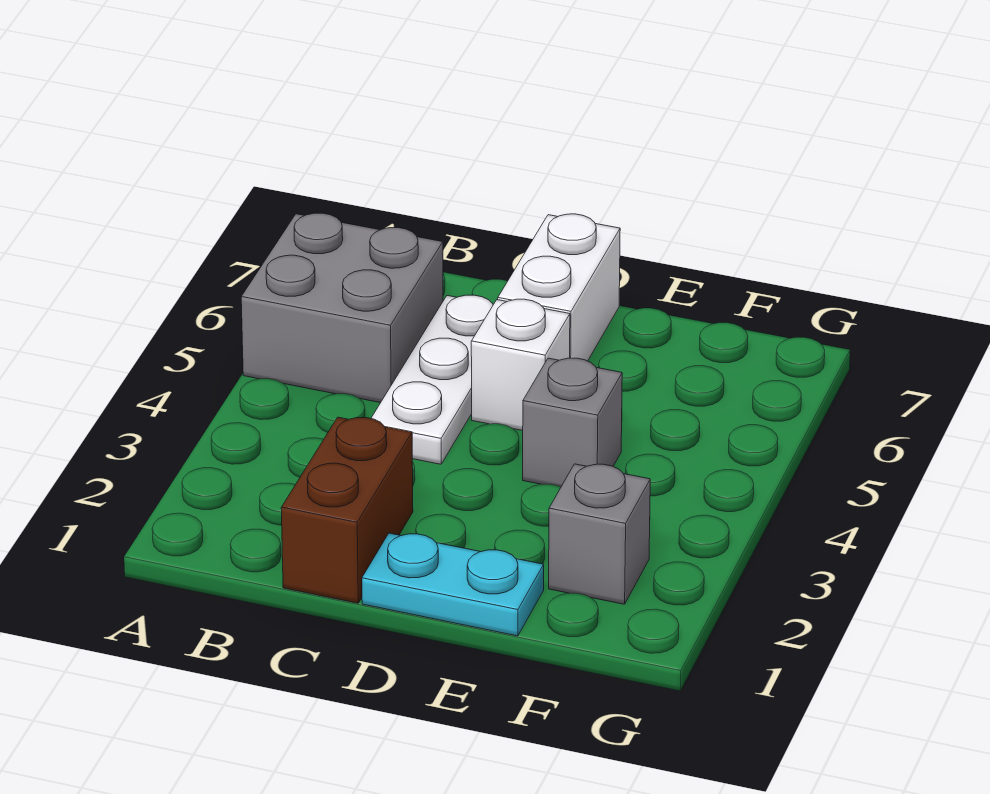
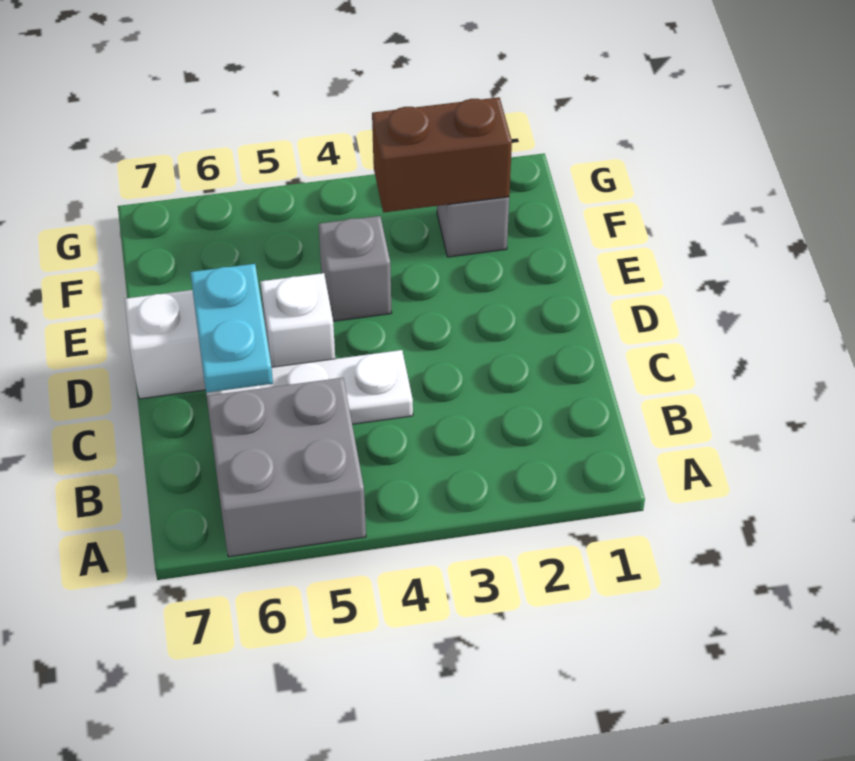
brown 1x2 brick [281,417,413,603] -> brown 1x2 brick moved to [372,97,512,213]
cyan 1x2 plate [362,533,544,636] -> cyan 1x2 plate moved to [190,264,273,393]

